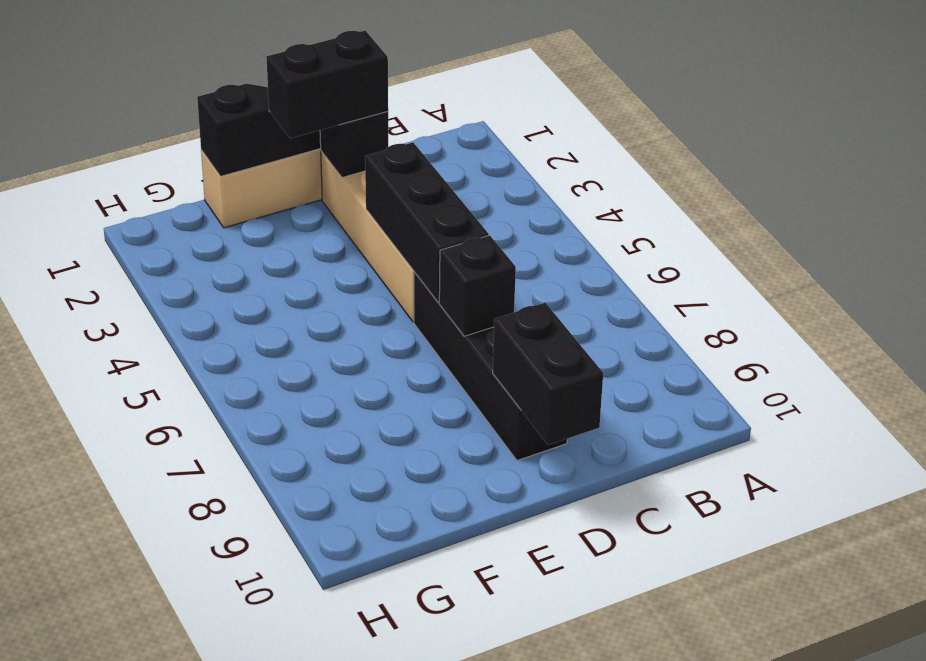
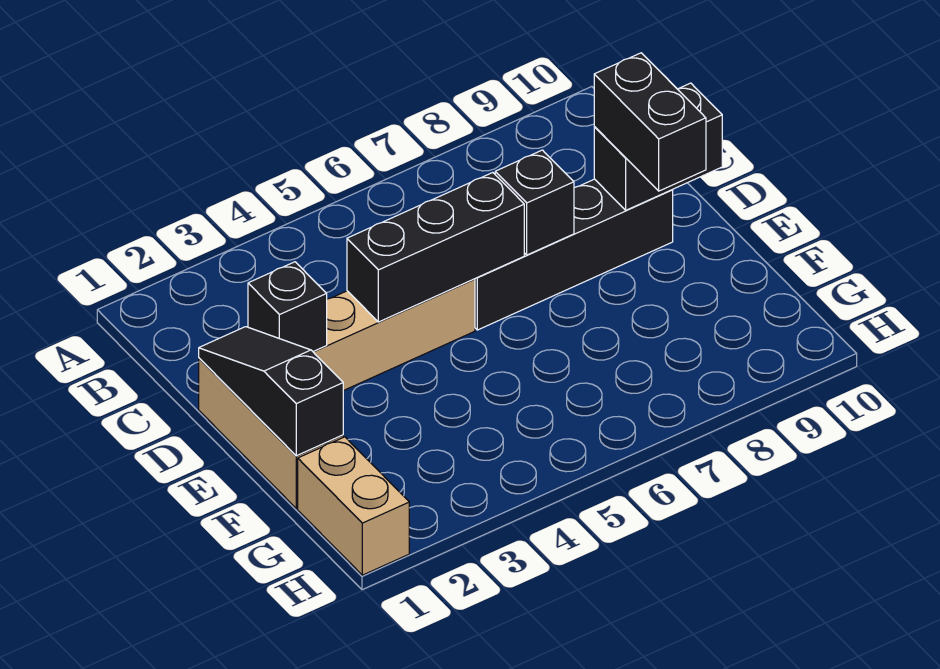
black 1x2 brick [266,31,388,138] -> black 1x2 brick moved to [594,53,706,191]
none -> tan 1x2 brick [298,437,409,575]

